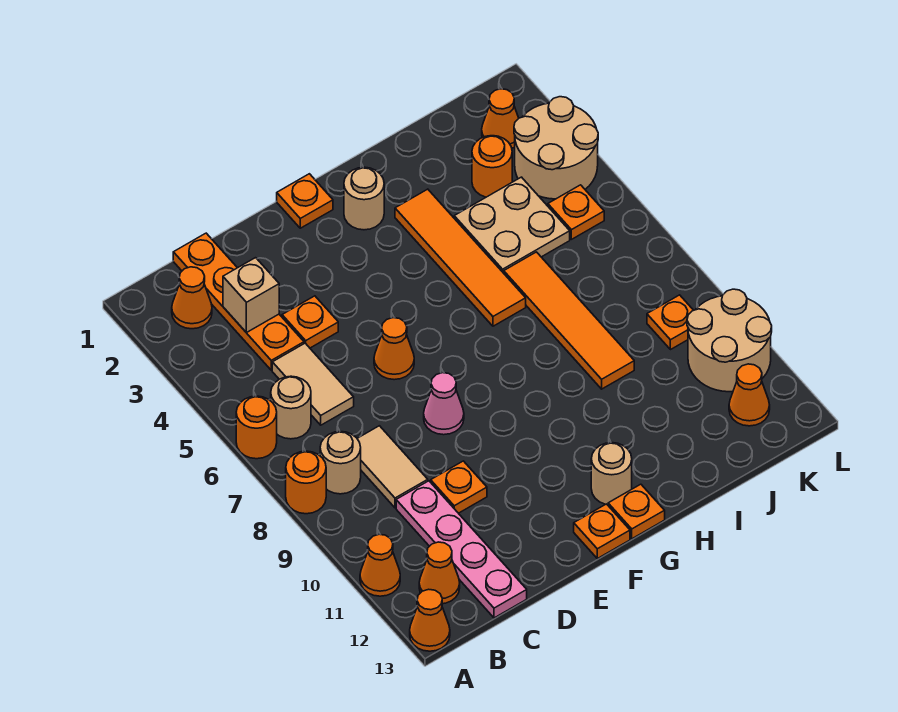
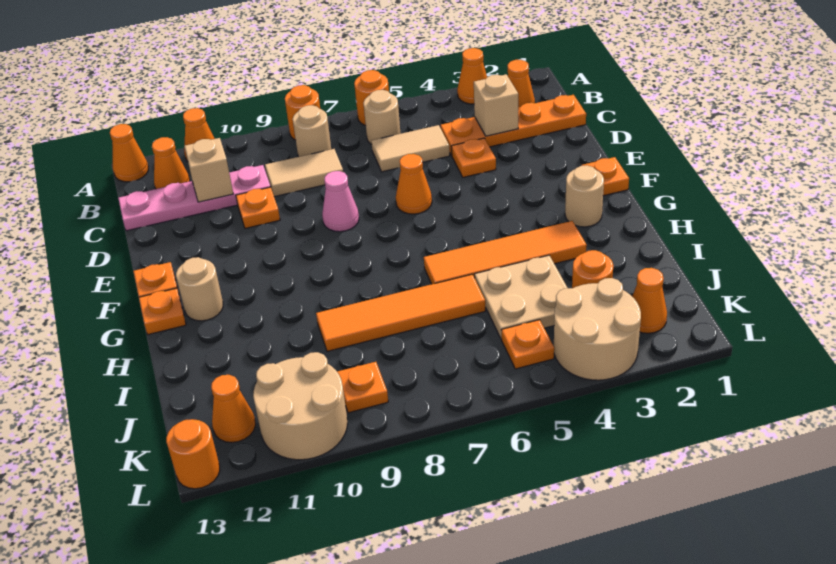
none -> orange 1x1 cone [457,48,487,104]
none -> tan 1x1 brick [184,138,233,202]
none -> orange 1x1 round brick [166,419,220,489]

